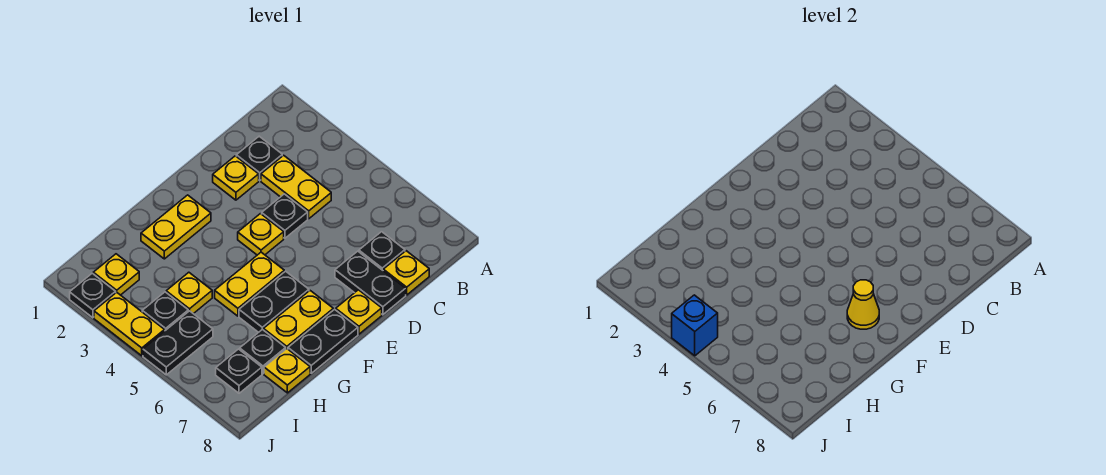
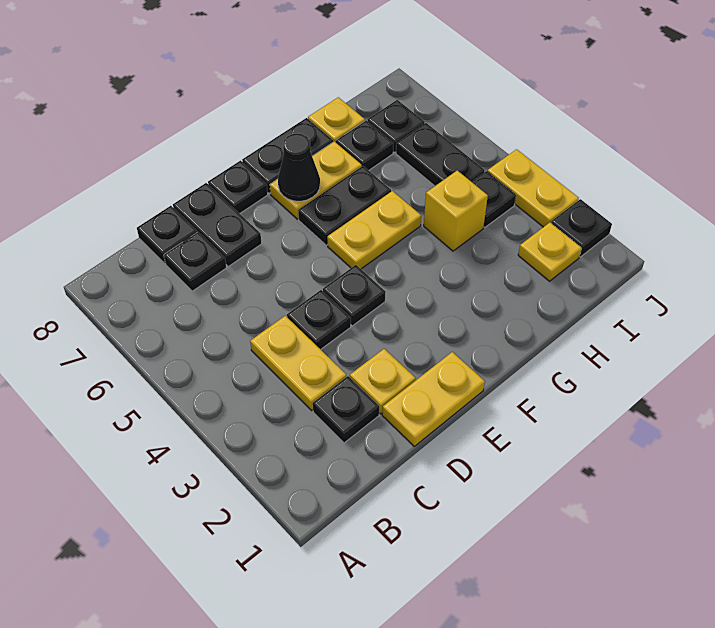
yellow 1x1 plate [383,251,429,295] -> black 1x1 plate [137,206,197,263]
yellow 1x1 plate [238,214,284,255] -> black 1x1 plate [323,265,385,326]
yellow 1x1 plate [336,290,382,334] -> black 1x1 plate [208,161,268,214]
yellow 1x2 plate [141,195,211,259] -> yellow 1x2 plate moved to [382,352,485,446]
yellow 1x1 cone [847,280,879,329] -> black 1x1 cone [278,134,320,201]
yellow 1x1 plate [166,272,212,314] -> yellow 1x1 brick [424,171,488,251]
black 1x2 plate [143,311,213,375] -> black 1x2 plate turned to [396,123,485,186]
blue 1x1 brick [672,295,718,356] -> none

